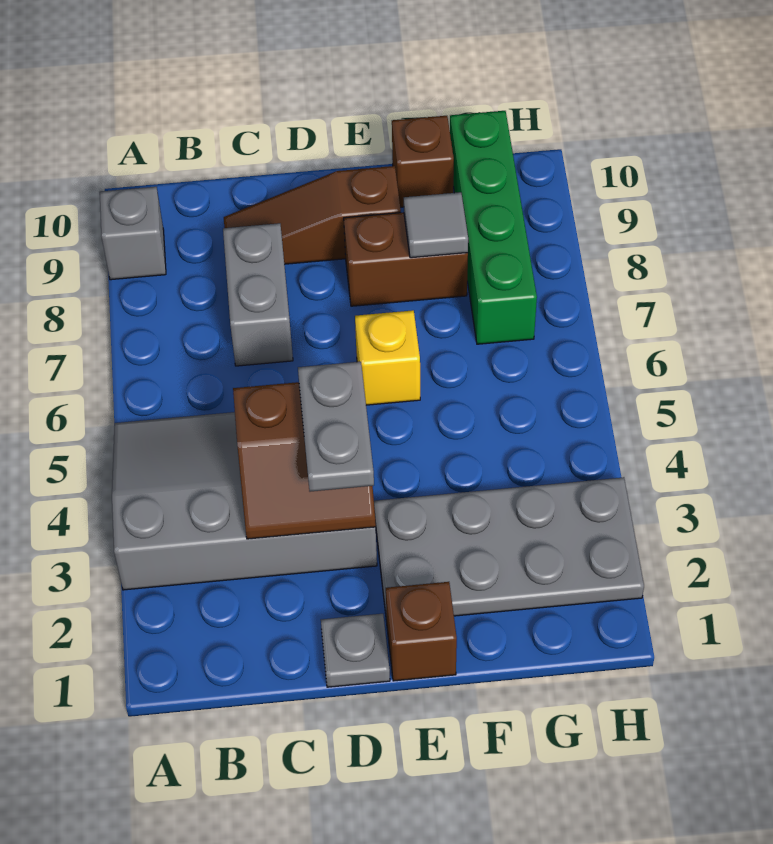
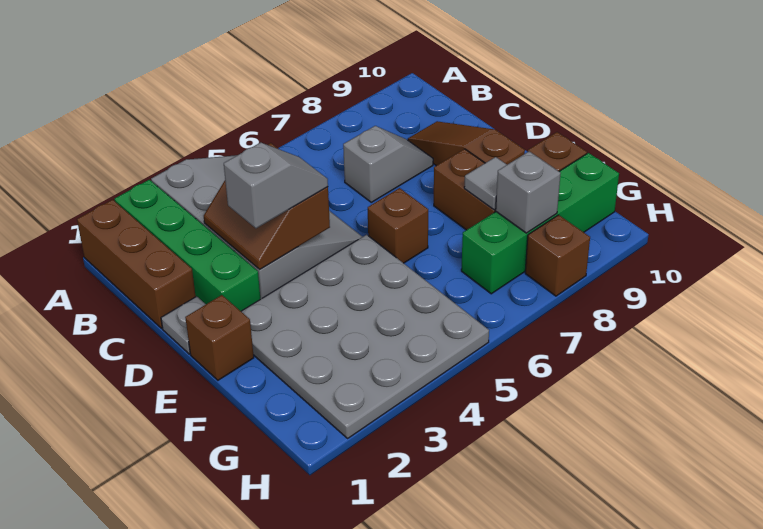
none -> brown 1x3 brick [77,200,196,328]
none -> green 1x4 brick [115,180,260,311]
grey 1x1 brick [100,187,166,280] -> grey 1x1 brick moved to [496,151,561,233]
grey 1x2 brick [223,223,293,366] -> grey 1x2 slope [343,126,433,202]
grey 1x2 plate [298,362,374,492] -> grey 1x2 slope [224,143,328,228]
grey 2x4 plate [374,477,644,622] -> grey 4x4 plate [241,235,489,438]
yellow 1x1 brick [355,310,420,405] -> brown 1x1 brick [368,188,428,263]
none -> brown 1x1 brick [525,215,590,296]

